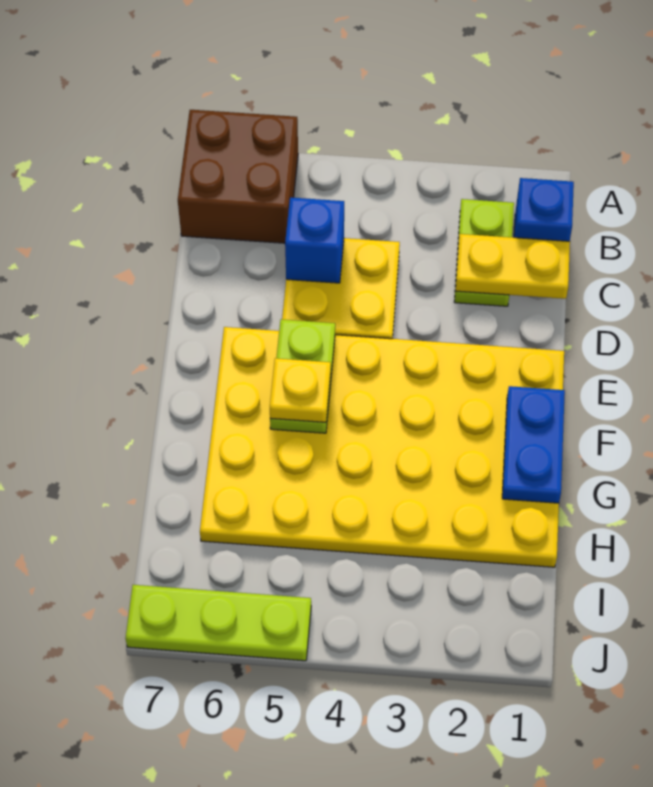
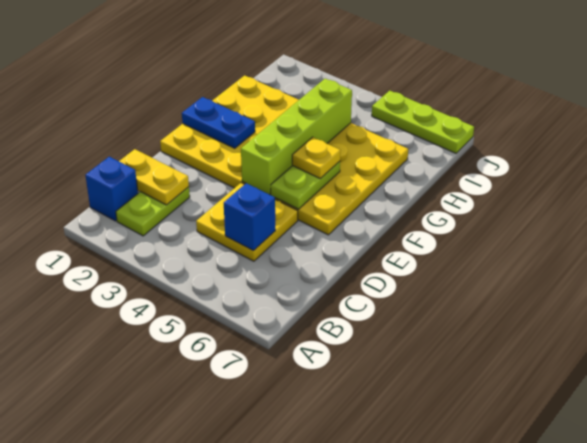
brown 2x2 brick [178,110,298,243] -> none
none -> lime 1x4 brick [241,79,352,194]
blue 1x2 plate [502,386,565,503] -> blue 1x2 plate turned to [182,97,255,148]

